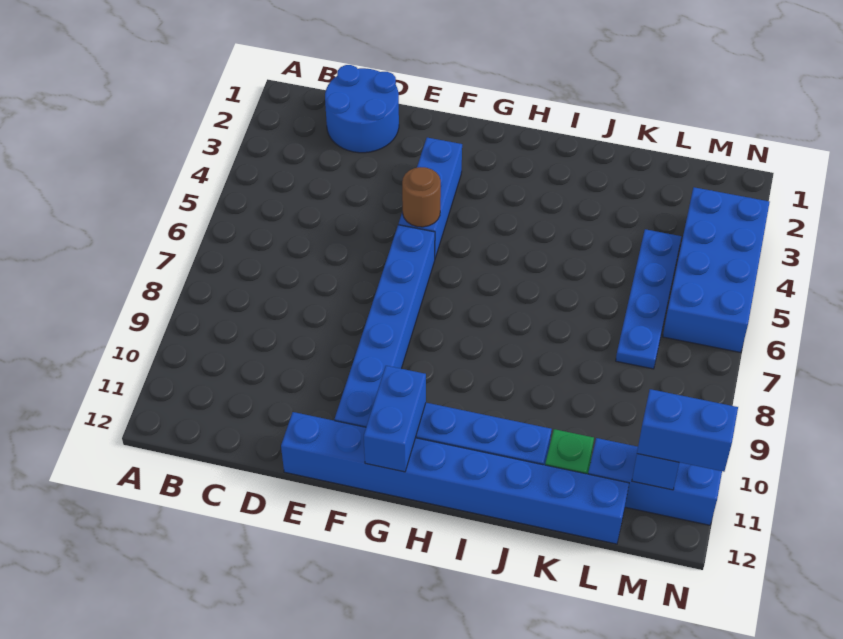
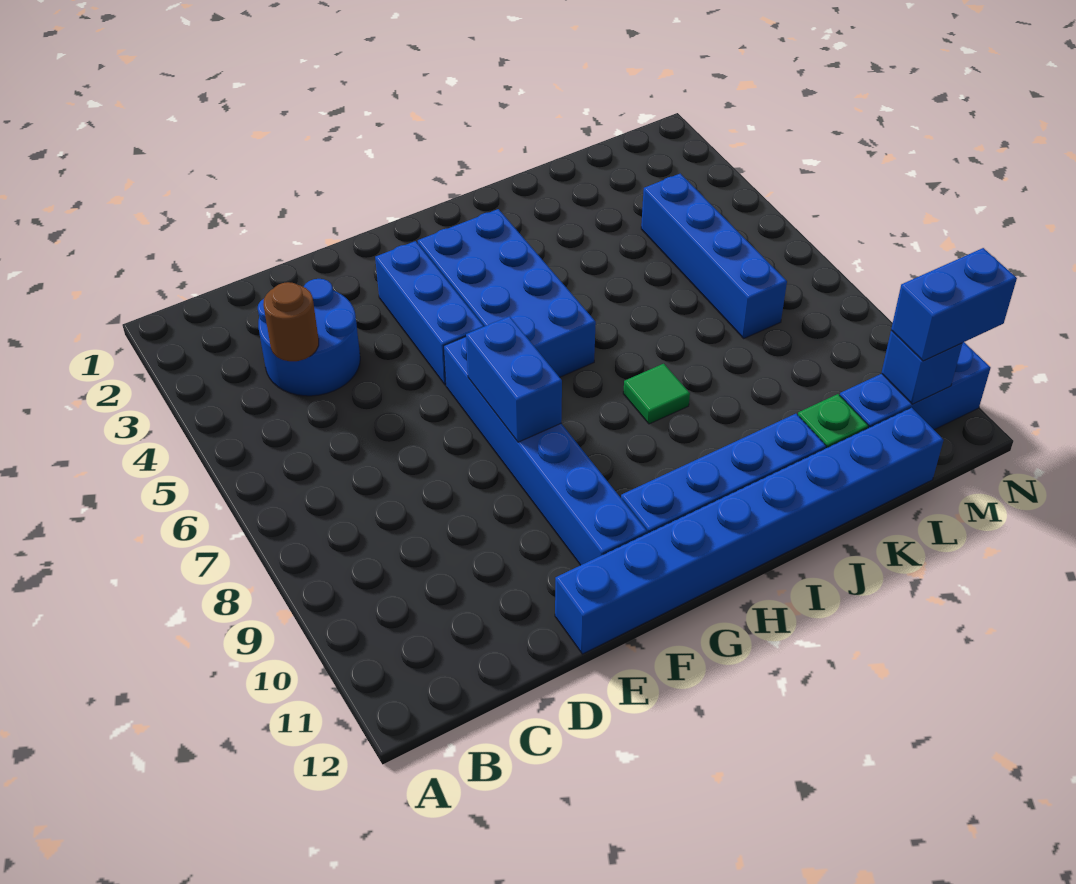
blue 2x2 round brick [325,65,399,153] -> blue 2x2 round brick moved to [258,279,360,396]
brown 1x1 round brick [402,167,441,227] -> brown 1x1 round brick moved to [263,282,319,361]
blue 1x2 brick [364,366,426,472] -> blue 1x2 brick moved to [466,316,562,442]
none -> green 1x1 tile [623,364,690,424]
blue 1x4 plate [616,229,681,369] -> blue 1x4 brick [641,174,787,338]
blue 2x4 brick [663,187,770,353] -> blue 2x4 brick moved to [418,209,596,377]

